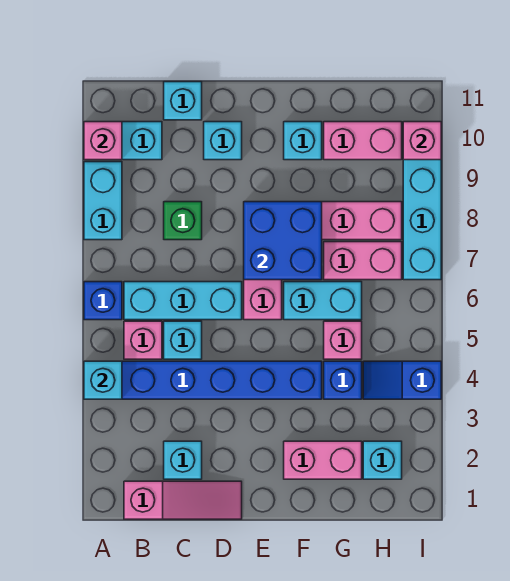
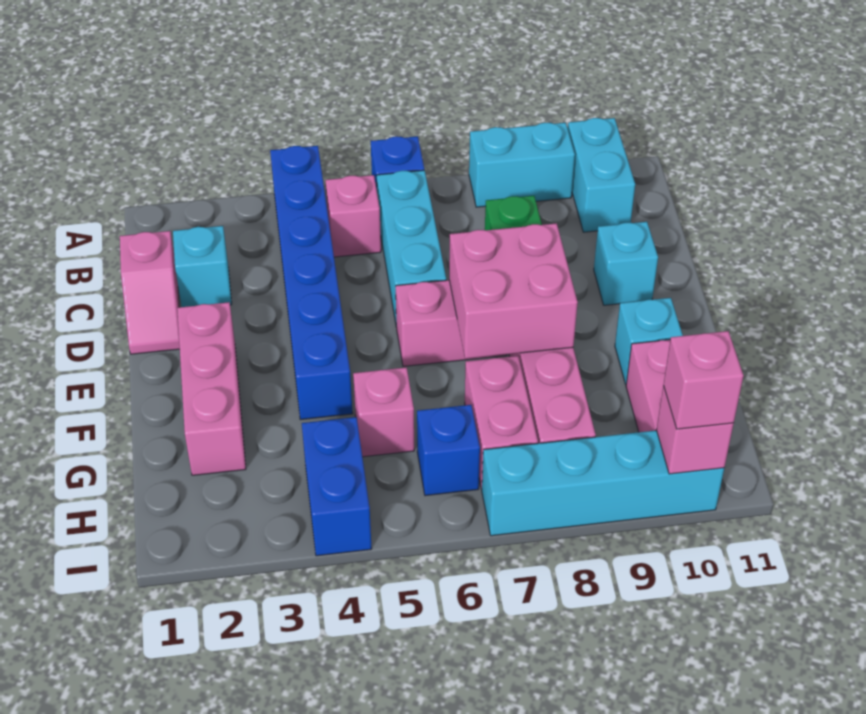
cyan 1x1 brick [84,361,122,399] -> none
pink 1x1 brick [84,122,122,160] -> pink 1x1 brick moved to [664,331,743,429]
pink 1x3 slope [124,481,242,519] -> pink 1x2 slope [120,231,180,354]
cyan 1x1 brick [164,321,202,359] -> none
cyan 1x1 brick [164,82,202,120] -> none
blue 2x2 brick [244,202,322,280] -> pink 2x2 brick [449,223,578,359]
pink 1x2 brick [284,441,362,479] -> pink 1x3 brick [177,302,246,475]
cyan 1x2 brick [284,282,362,320] -> none
blue 1x1 brick [324,361,362,399] -> blue 1x1 brick moved to [417,405,480,496]
cyan 1x1 brick [363,441,402,479] -> none
blue 1x2 slope [363,361,441,399] -> blue 1x2 brick [302,417,372,556]

